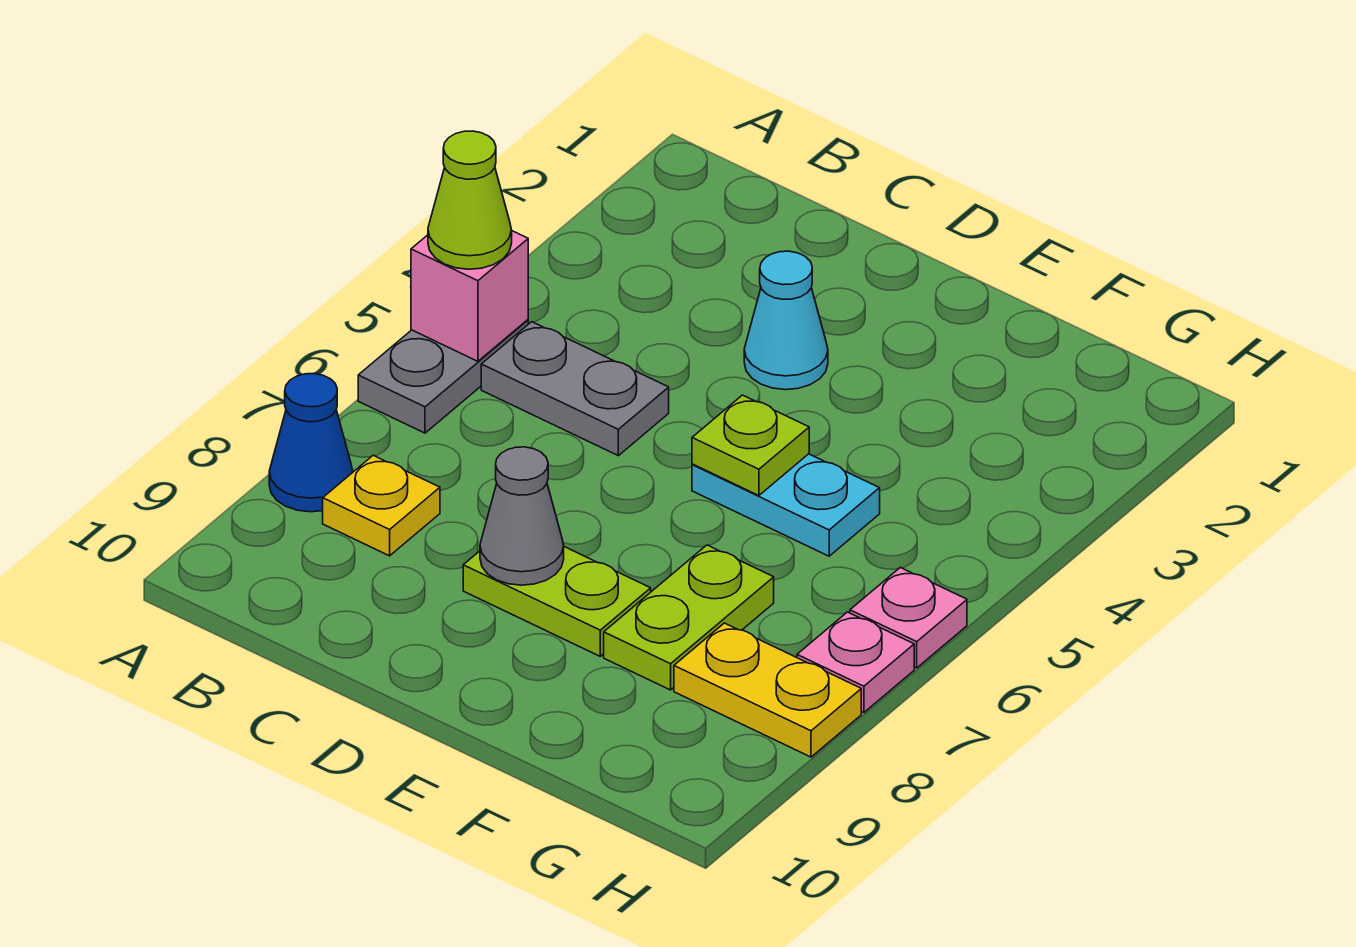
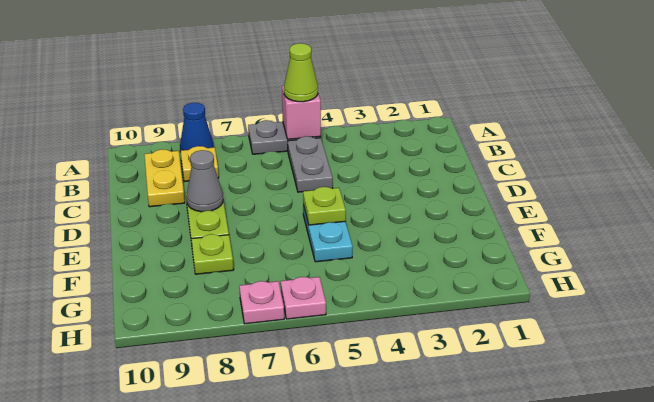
cyan 1x1 cone [744,251,828,390] -> none
lime 1x2 plate [604,545,774,690] -> lime 1x1 plate [191,234,234,274]
yellow 1x2 plate [674,623,861,757] -> yellow 1x2 plate moved to [144,149,185,207]

